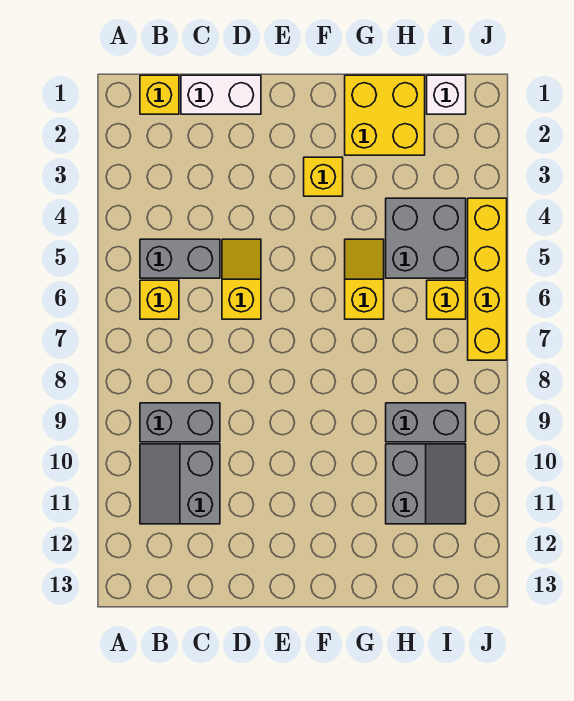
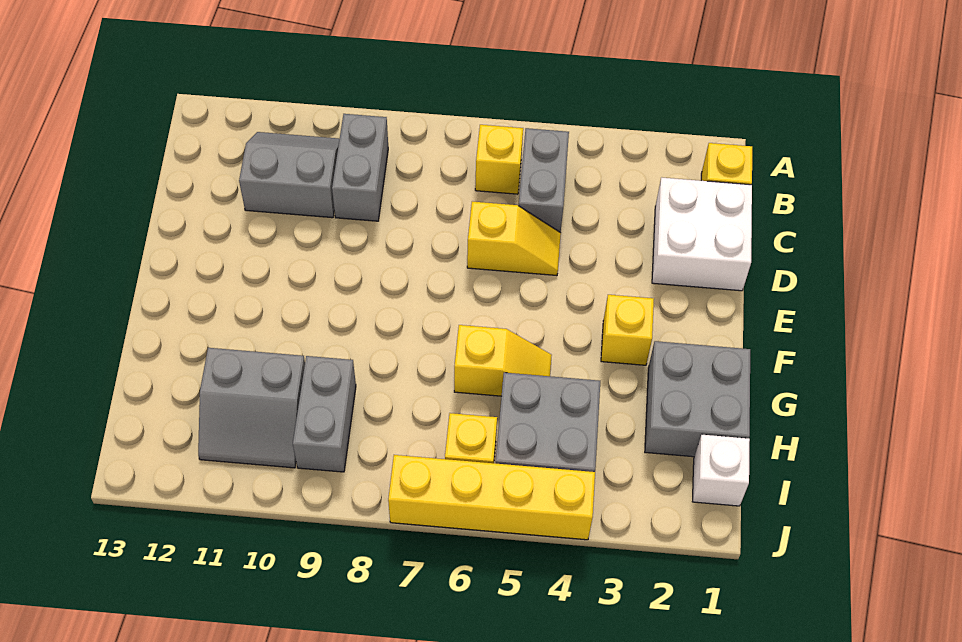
white 1x2 brick [181,75,261,114] -> white 2x2 brick [652,177,752,291]
yellow 2x2 brick [345,75,425,155] -> grey 2x2 brick [645,341,750,457]

